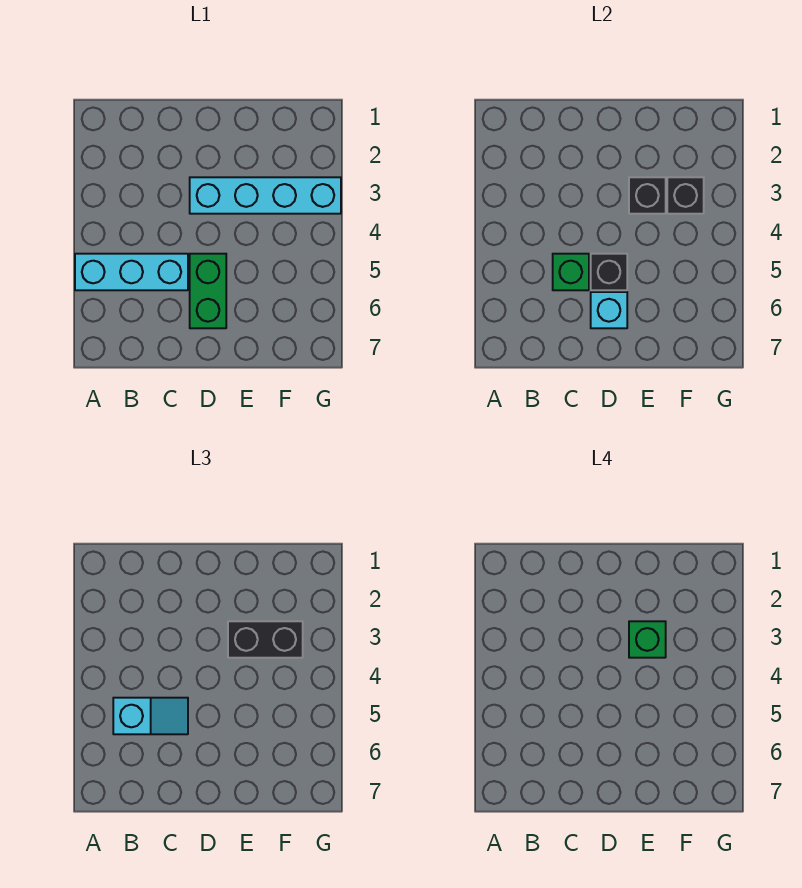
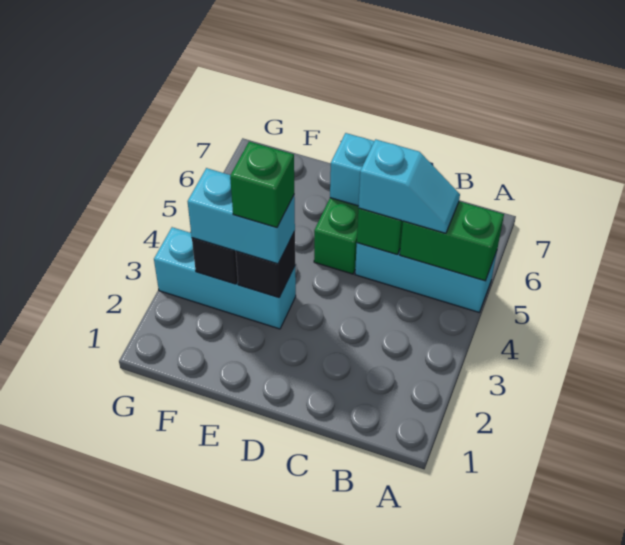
none -> green 1x2 brick [400,201,504,281]
cyan 1x2 slope [113,698,188,734] -> cyan 1x2 slope turned to [358,139,460,233]
cyan 1x4 brick [190,177,341,214] -> cyan 1x3 brick [154,227,296,329]
black 1x1 brick [591,254,627,290] -> none
black 1x2 brick [228,621,303,658] -> cyan 1x2 brick [188,168,295,264]

